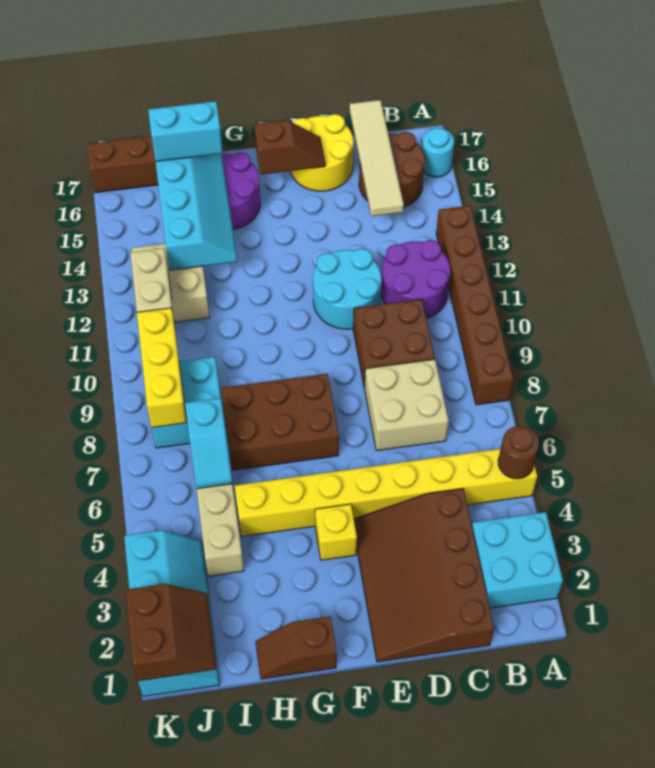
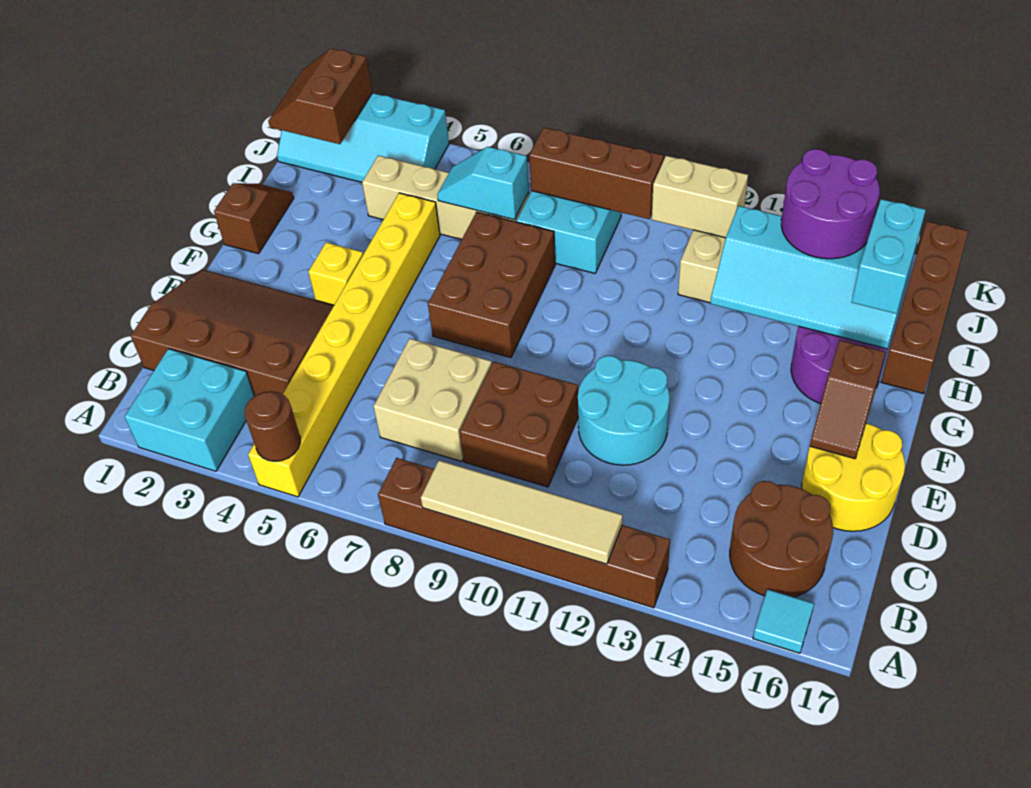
cyan 1x1 round brick [422,128,454,177] -> cyan 1x1 tile [753,589,814,653]
purple 2x2 round brick [381,240,451,319] -> purple 2x2 round brick moved to [781,149,880,259]
tan 1x4 tile [350,100,404,216] -> tan 1x4 tile moved to [421,460,622,564]
brown 2x2 slope [126,584,217,681] -> brown 2x2 slope turned to [268,49,372,144]
yellow 1x3 brick [137,308,187,428] -> brown 1x3 brick [529,128,664,219]

